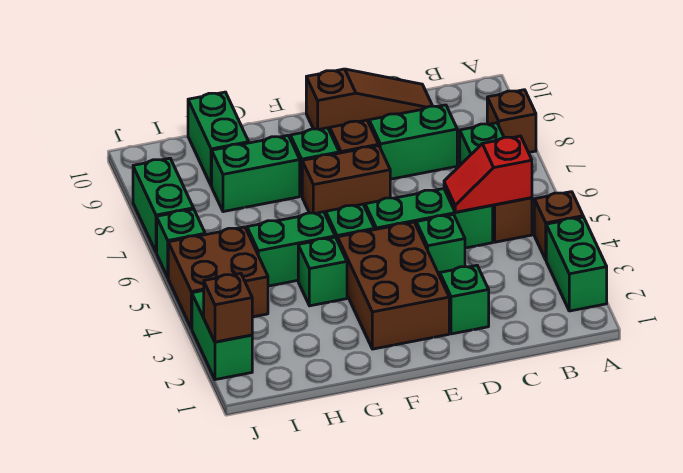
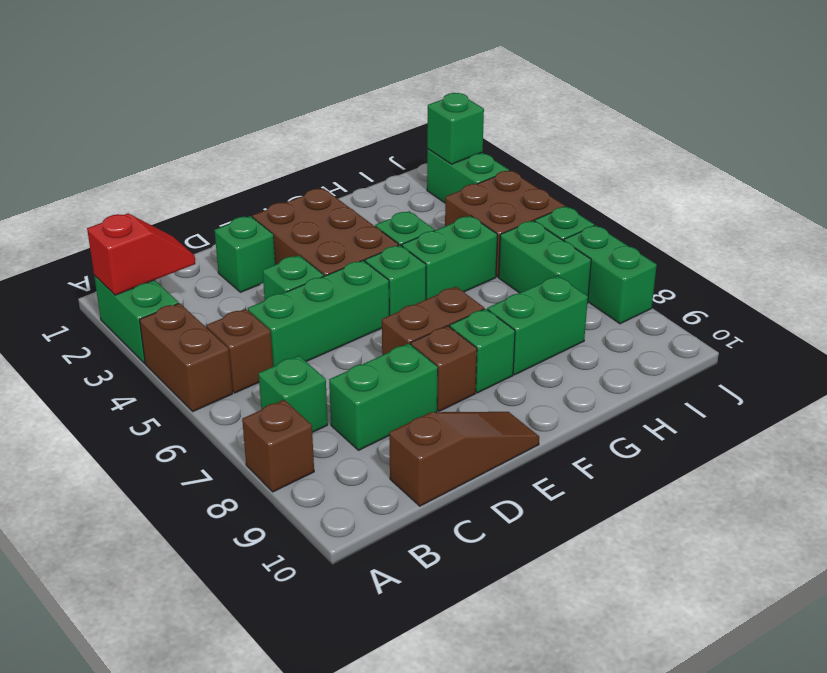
brown 1x1 brick [534,192,583,259] -> brown 1x2 brick [140,303,233,411]
red 1x2 slope [444,136,532,212] -> red 1x2 slope moved to [87,213,195,295]
brown 1x3 slope [306,69,432,131] -> brown 1x3 slope turned to [389,412,539,506]
green 1x2 brick [188,92,249,186] -> green 1x2 brick moved to [499,221,591,303]
brown 1x1 brick [204,273,252,342] -> green 1x1 brick [427,93,484,164]

